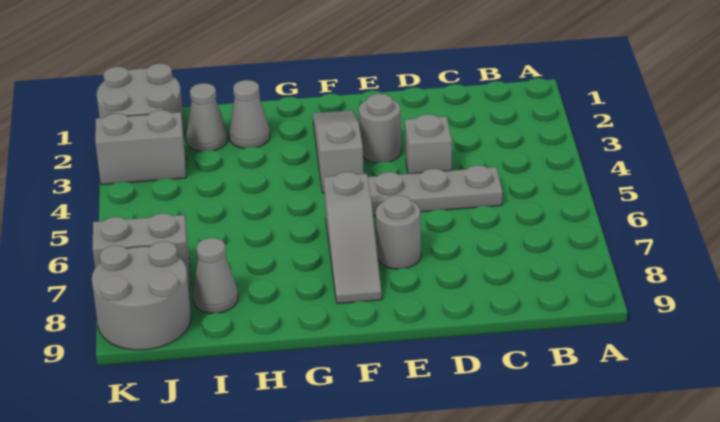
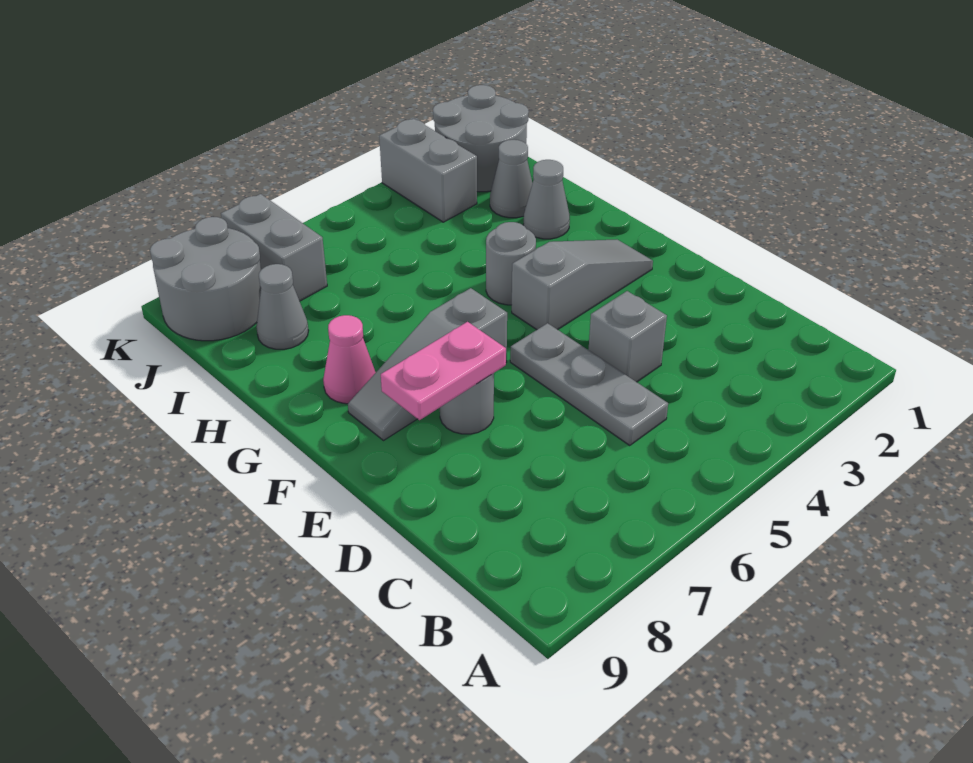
grey 1x1 round brick [359,94,401,163] -> grey 1x1 round brick moved to [486,222,536,305]
none -> pink 1x2 plate [381,322,506,420]
none -> pink 1x1 cone [323,315,376,404]

